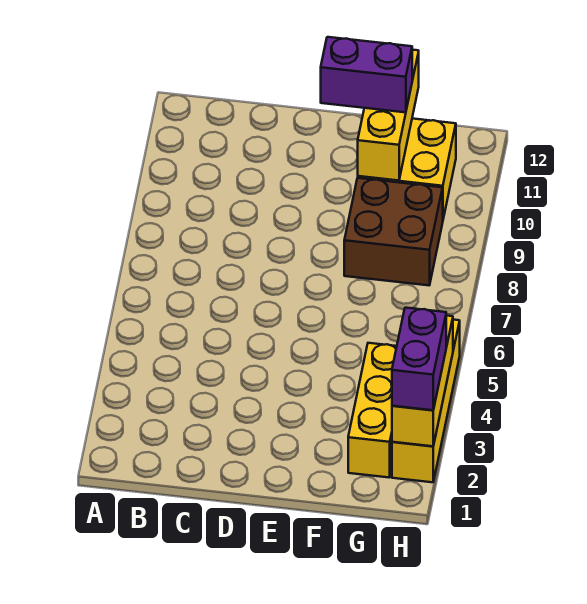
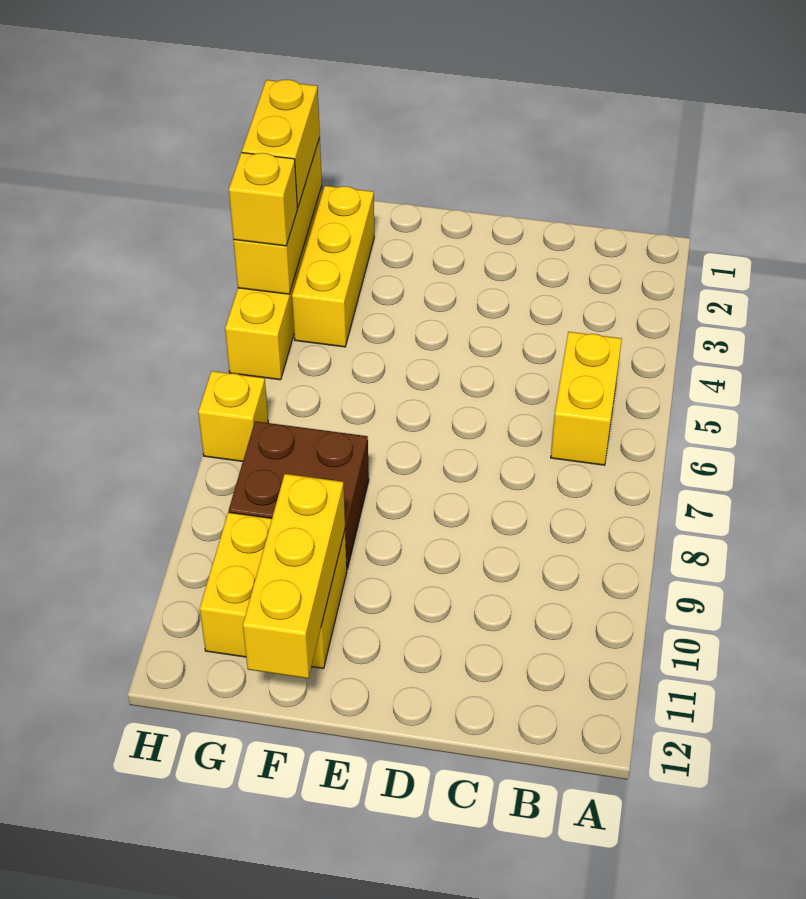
none -> yellow 1x2 brick [551,332,622,465]
purple 1x2 brick [321,37,412,112] -> none
purple 1x2 brick [392,308,446,410] -> yellow 1x2 brick [242,80,320,207]
none -> yellow 1x1 brick [229,153,298,246]
none -> yellow 1x1 brick [198,371,268,461]

